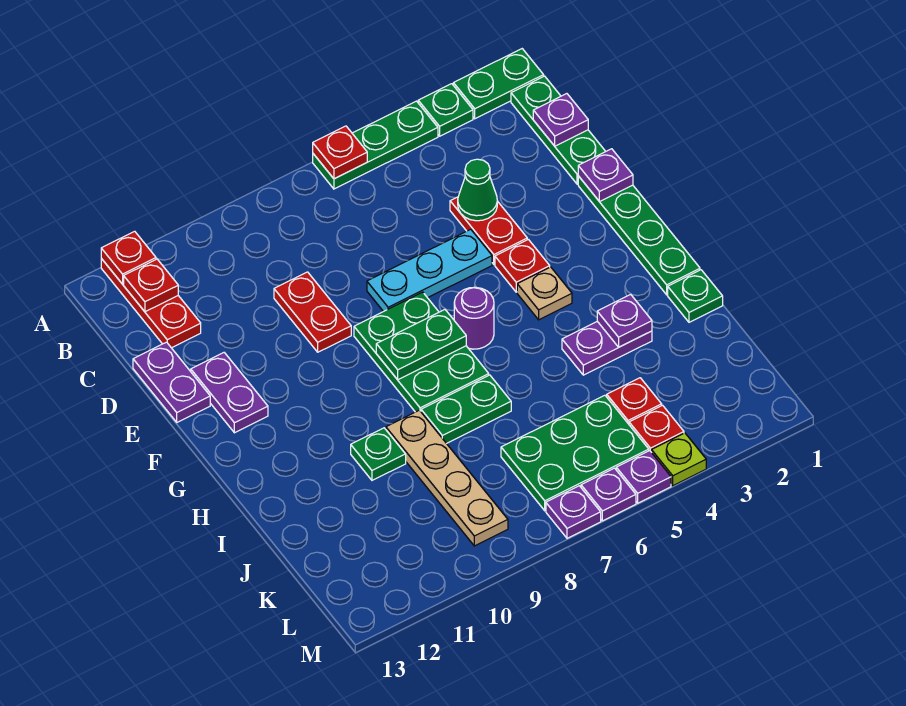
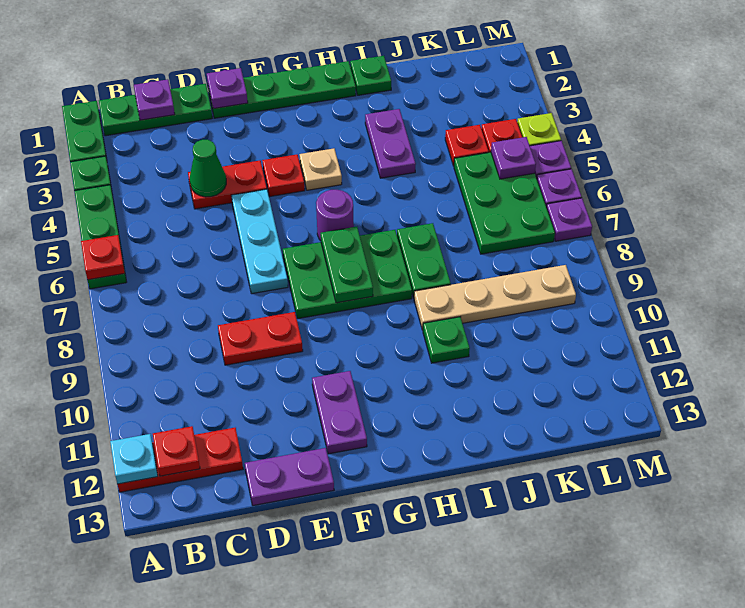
red 1x1 plate [101,231,156,284] -> cyan 1x1 plate [110,434,158,484]
purple 1x2 plate [191,353,268,433] -> purple 1x2 plate turned to [312,371,367,454]
purple 1x1 plate [597,295,652,347] -> purple 1x1 plate moved to [491,137,536,179]

